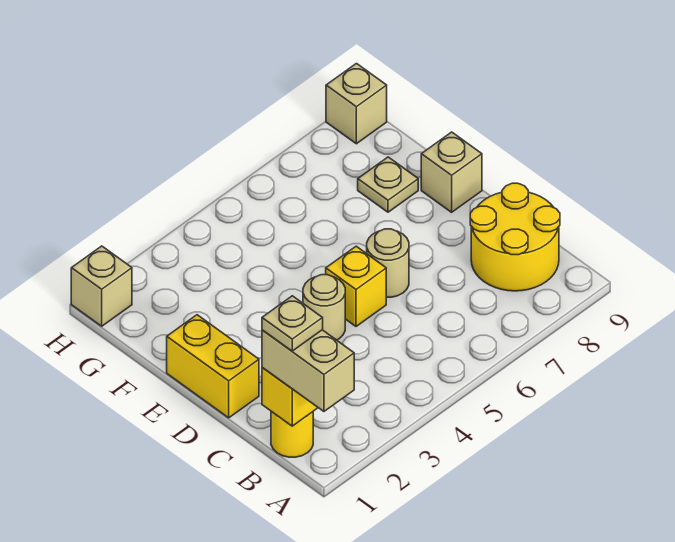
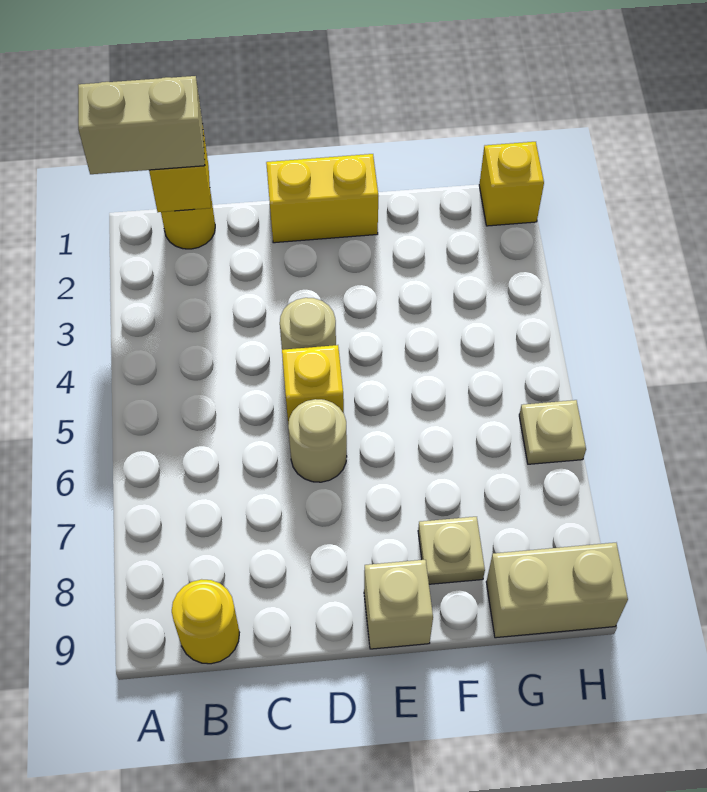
tan 1x1 plate [262,296,323,351] -> tan 1x1 plate moved to [519,400,586,464]
yellow 2x2 round brick [470,183,560,291] -> yellow 1x1 round brick [172,579,239,664]
tan 1x1 brick [71,246,132,326] -> yellow 1x1 brick [479,142,544,226]
tan 1x1 brick [326,64,387,144] -> tan 1x2 brick [486,543,628,638]

